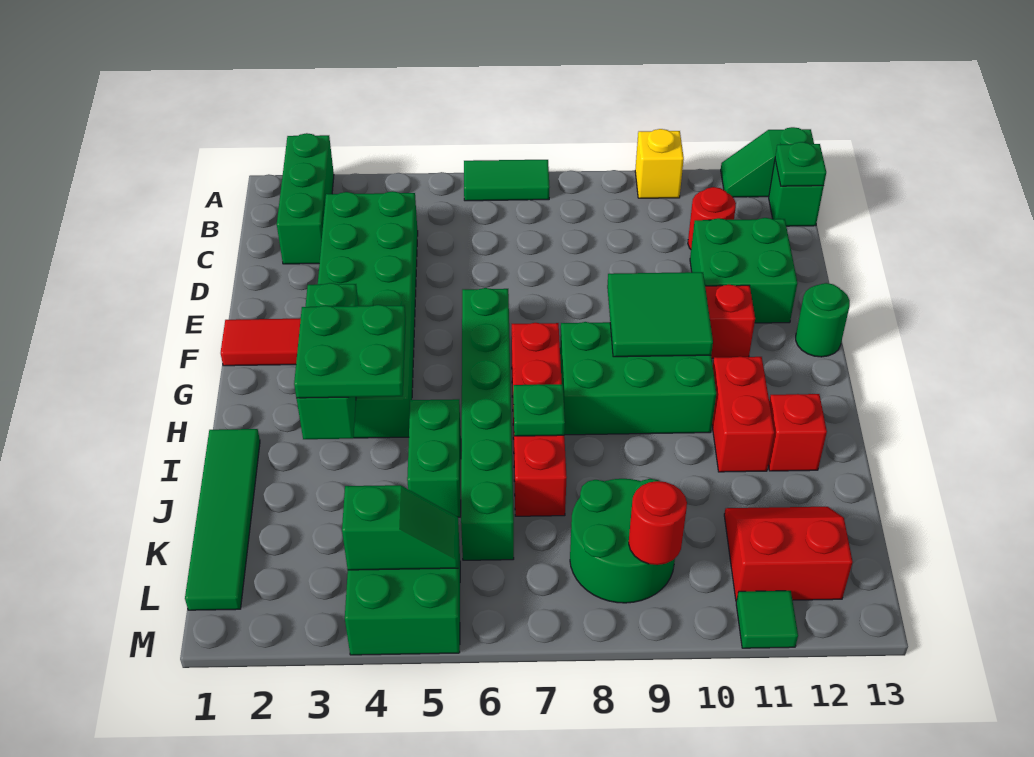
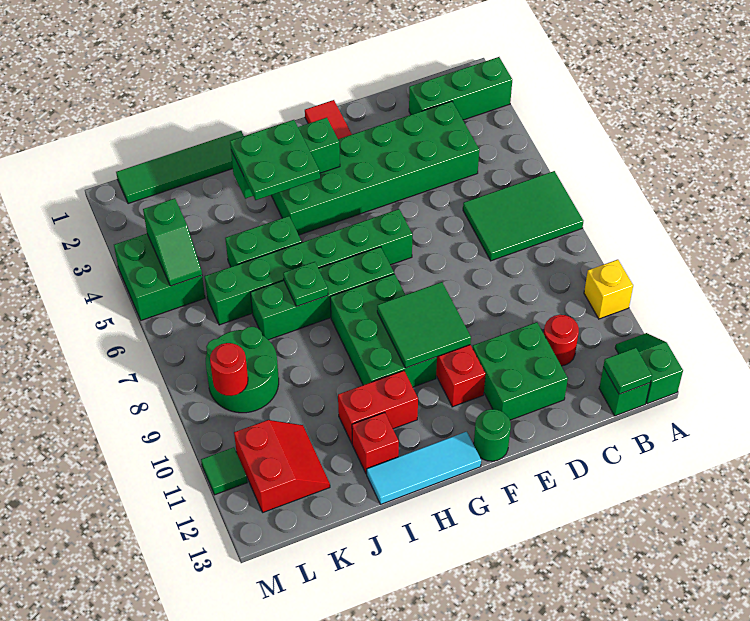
green 1x2 tile [464,160,550,201] -> green 2x3 tile [463,171,583,261]
green 1x1 plate [775,142,826,186] -> green 1x1 tile [603,348,652,394]
red 1x4 brick [512,323,567,516] -> green 1x4 brick [251,247,394,340]
none -> cyan 1x3 tile [367,432,481,504]

